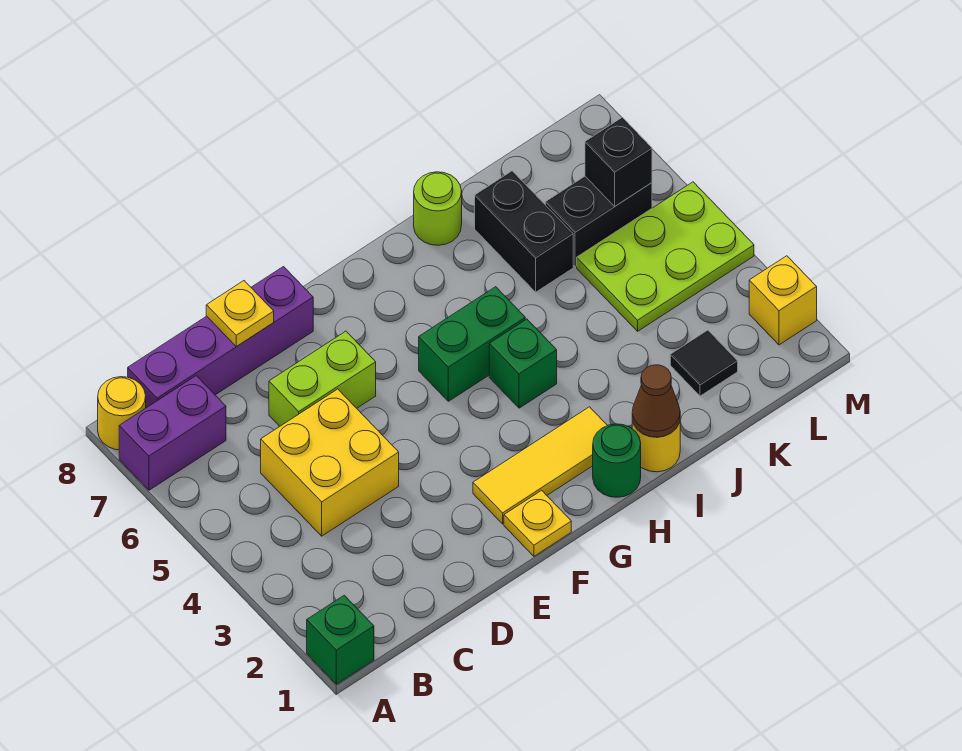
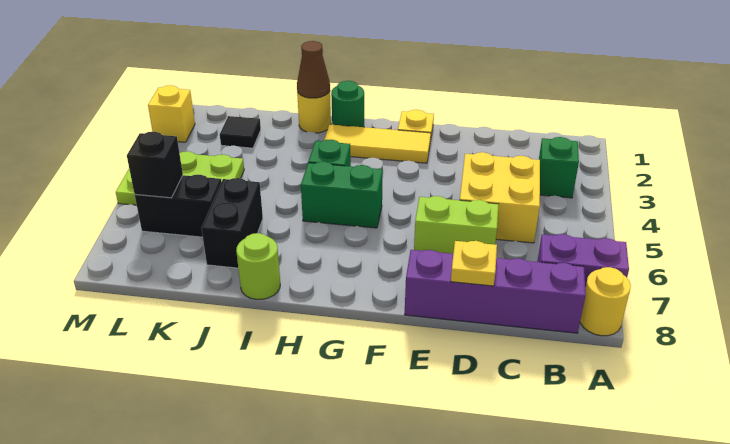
green 1x1 brick [307,595,374,684] -> green 1x1 brick moved to [539,137,579,198]

